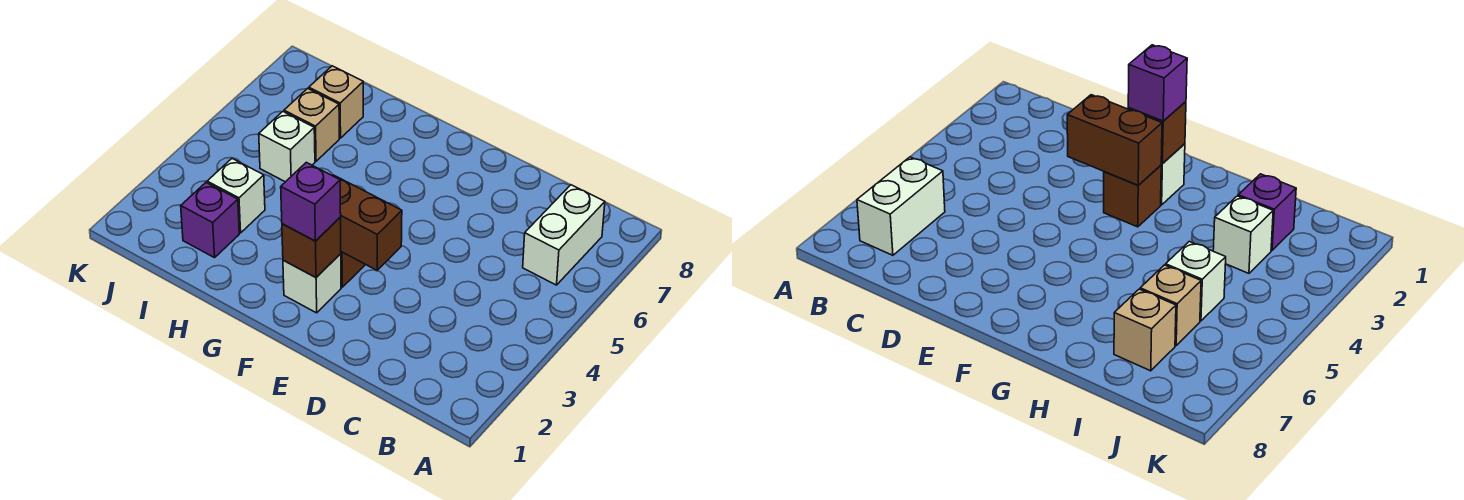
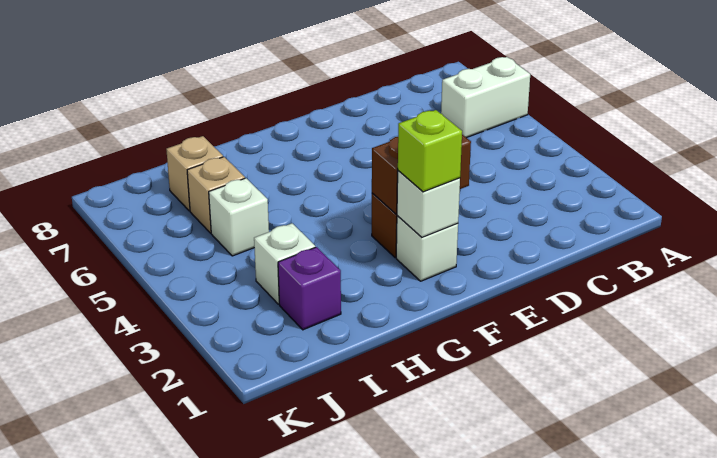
white 1x2 brick [523,185,605,285] -> white 1x2 brick turned to [441,57,530,138]
brown 1x1 brick [282,218,341,277] -> white 1x1 brick [397,171,460,237]
purple 1x1 brick [281,162,341,241] -> lime 1x1 brick [398,110,462,192]

